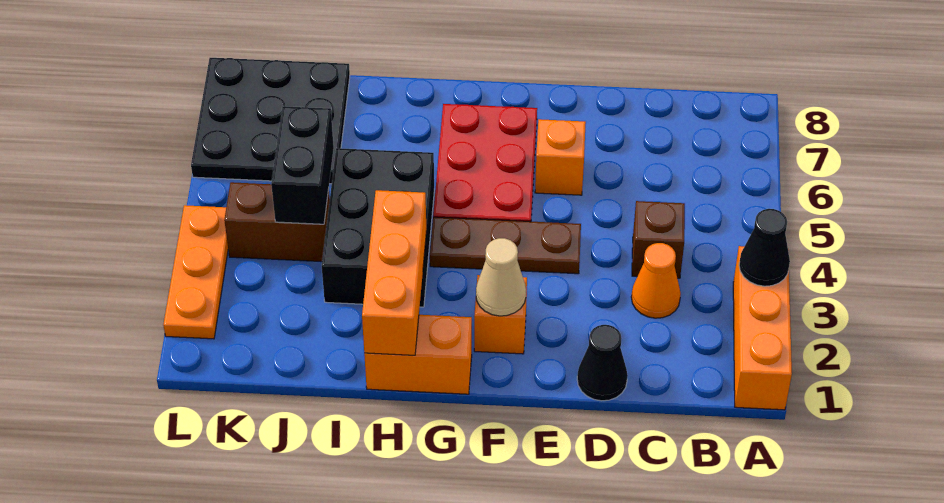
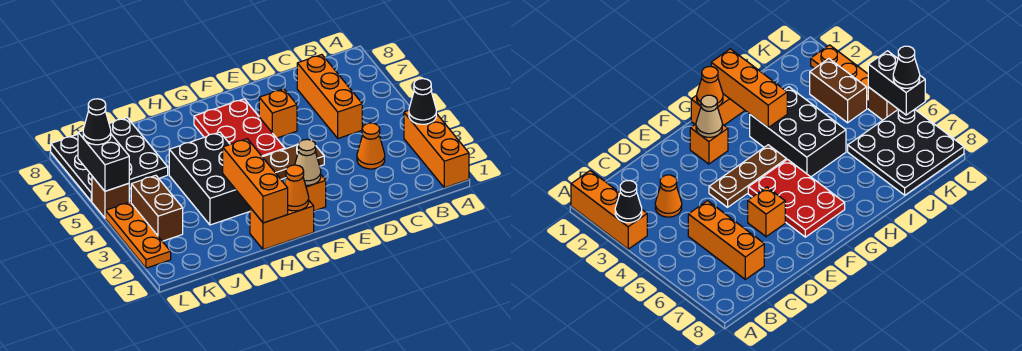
brown 1x1 brick [632,201,685,278] -> brown 1x1 brick moved to [92,176,129,218]
none -> orange 1x3 brick [297,55,362,138]
black 1x1 cone [577,325,628,401] -> black 1x1 cone moved to [83,99,111,145]
none -> orange 1x1 cone [284,165,309,211]
brown 1x2 brick [224,182,330,262] -> brown 1x2 brick turned to [131,175,183,241]
black 1x2 brick [271,106,334,224] -> black 1x2 brick moved to [78,131,129,191]

